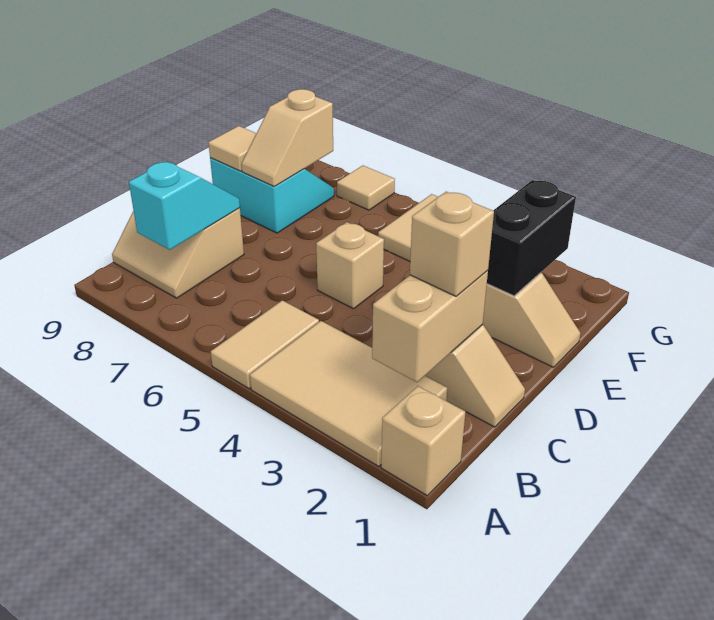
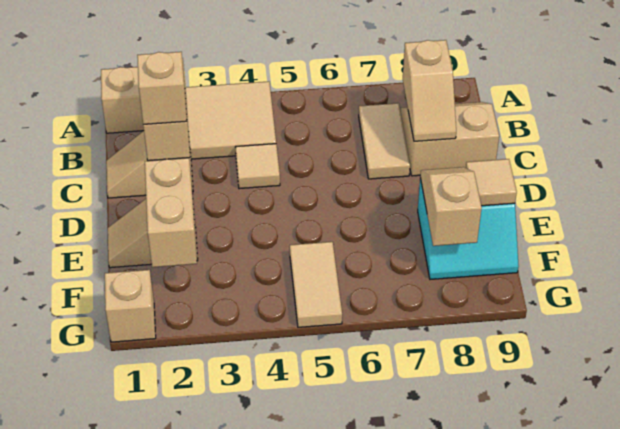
tan 1x2 tile [211,300,319,389] -> tan 1x2 tile moved to [359,103,410,179]
cyan 1x2 slope [129,162,240,250] -> tan 1x2 slope [403,40,456,141]
tan 1x1 brick [316,222,384,309] -> tan 1x1 brick moved to [105,270,156,342]
black 1x2 brick [487,180,576,296] -> tan 1x2 brick [145,158,197,267]
tan 1x1 tile [337,166,395,210] -> tan 1x1 tile moved to [236,144,280,189]

